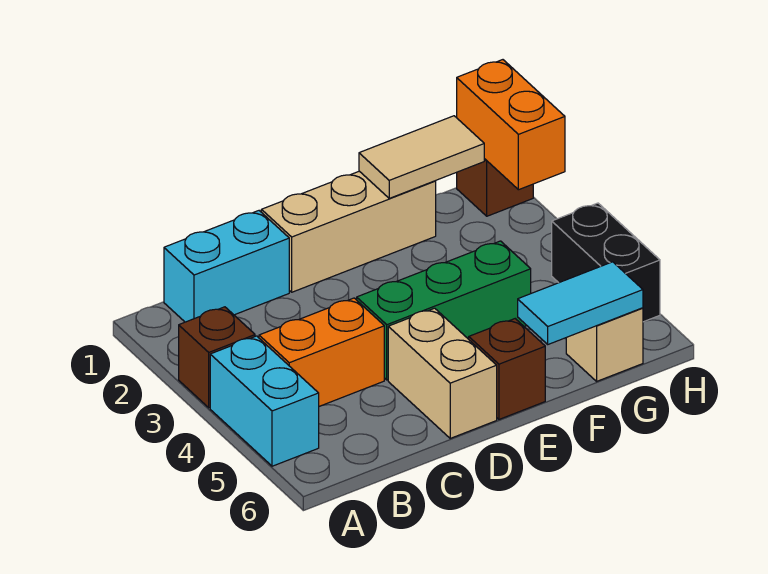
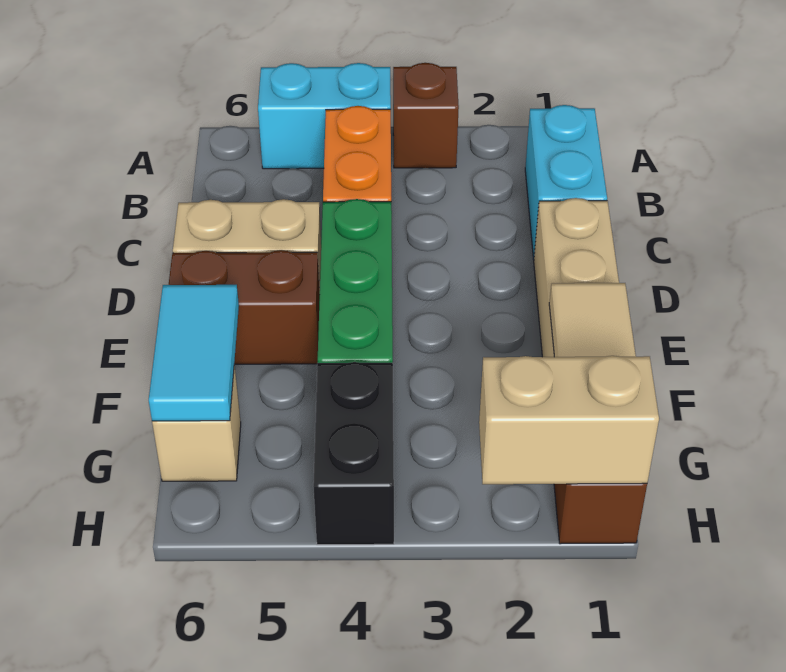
brown 1x1 brick [469,319,545,419] -> brown 1x2 brick [169,250,320,364]
orange 1x2 brick [457,60,565,190] -> tan 1x2 brick [479,356,659,484]
black 1x2 brick [552,203,660,322] -> black 1x2 brick turned to [313,362,394,545]

